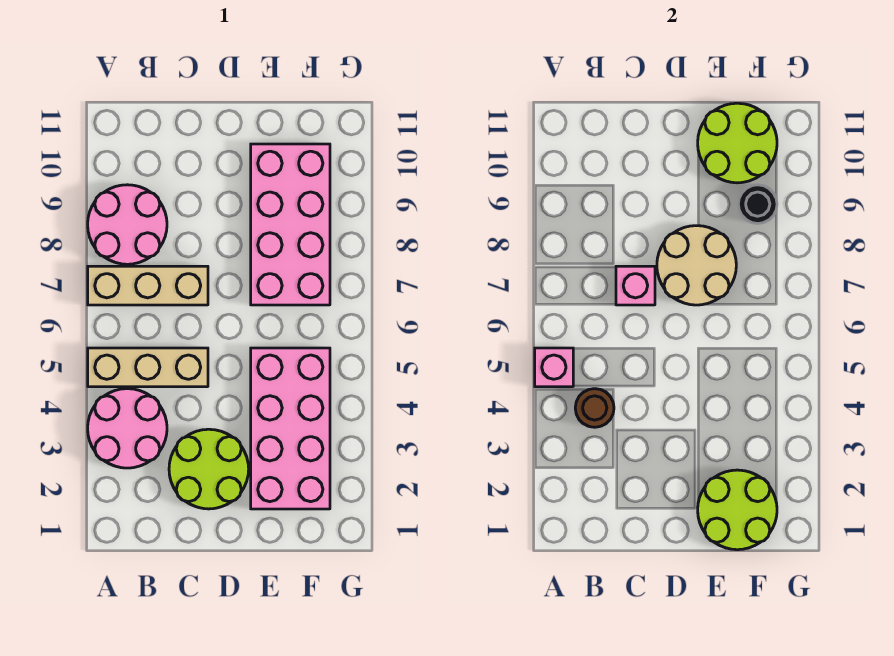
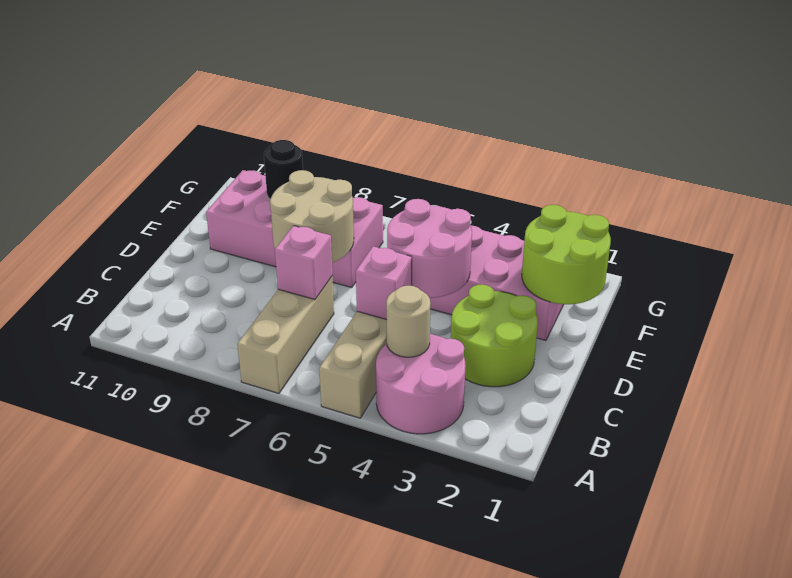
pink 1x1 brick [535,348,573,387] -> pink 1x1 brick moved to [356,246,412,320]
pink 2x2 round brick [88,185,167,264] -> pink 2x2 round brick moved to [387,199,472,298]
brown 1x1 round brick [575,389,614,427] -> tan 1x1 round brick [386,286,431,357]
lime 2x2 round brick [698,103,777,183] -> none

